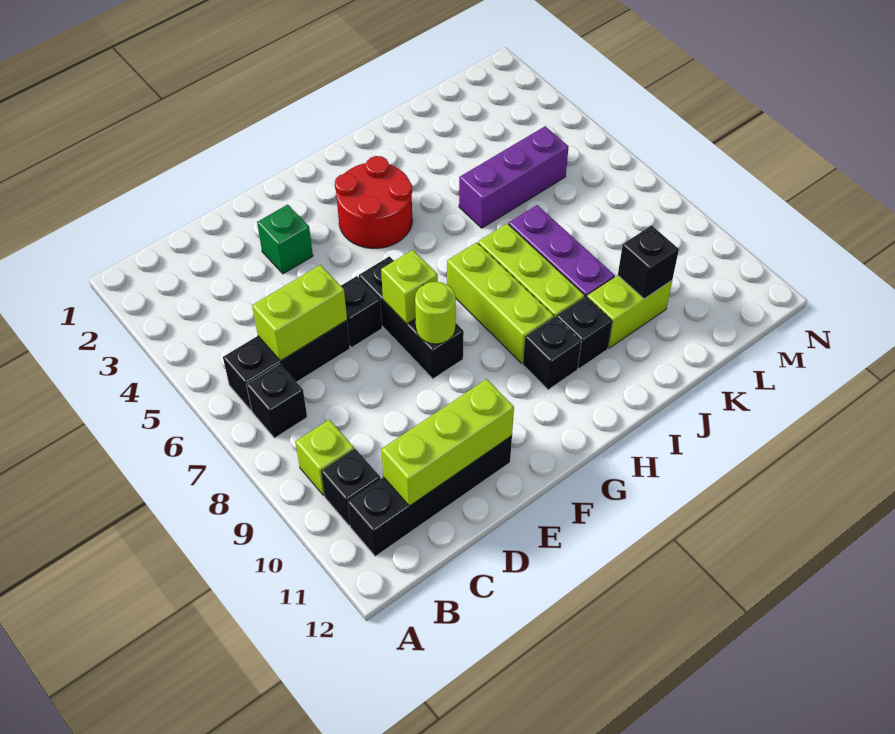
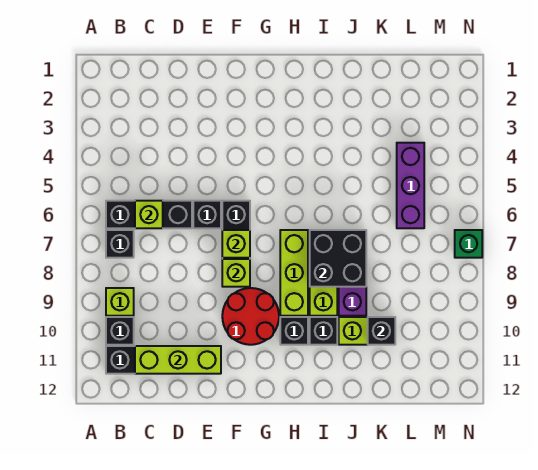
lime 1x2 brick [252,265,347,361] -> lime 1x1 brick [135,201,163,228]
green 1x1 brick [257,205,313,274] -> green 1x1 brick moved to [455,230,482,258]
lime 1x1 round brick [415,282,456,344] -> lime 1x1 brick [222,259,250,287]
red 2x2 round brick [335,156,412,248] -> red 2x2 round brick moved to [222,288,279,345]
none -> black 2x2 brick [310,230,366,287]
purple 1x3 brick [459,126,569,228] -> purple 1x3 brick turned to [397,143,424,228]

